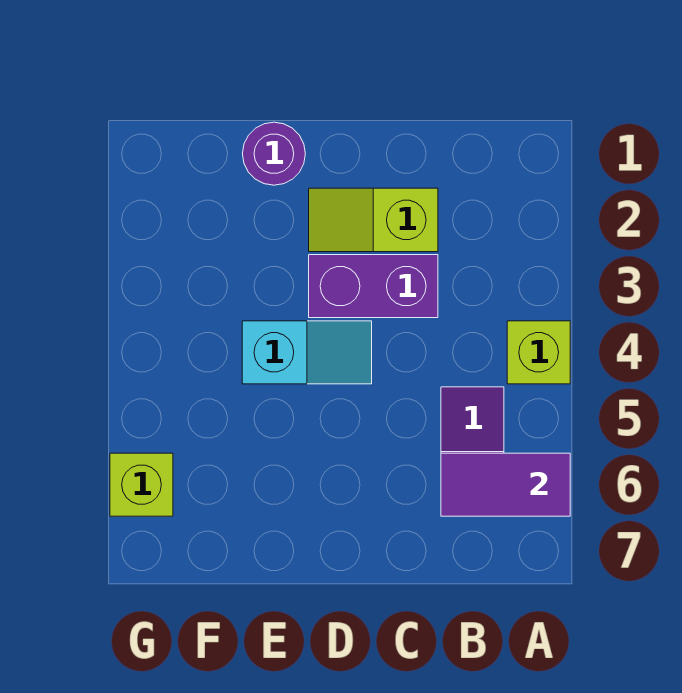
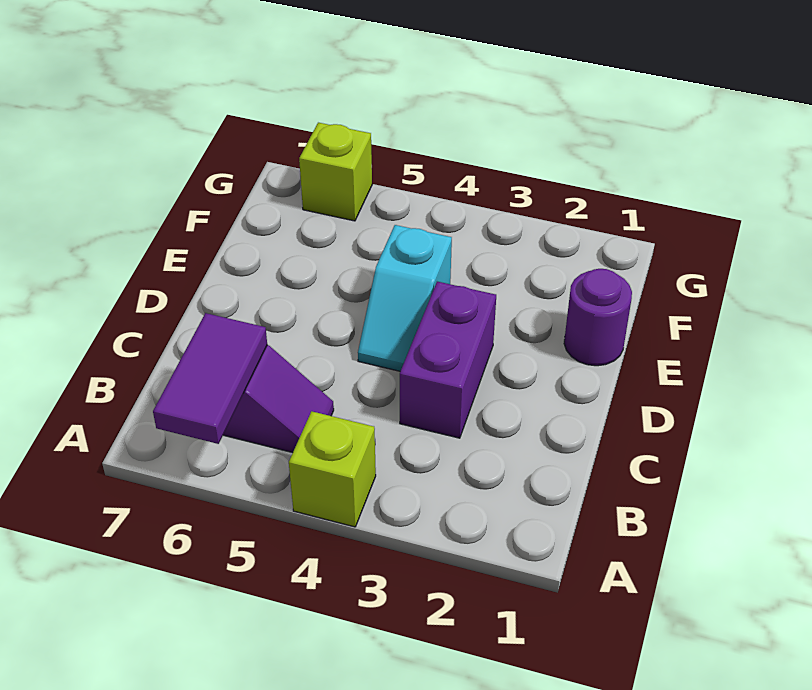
lime 1x2 slope [309,188,438,252] -> none

